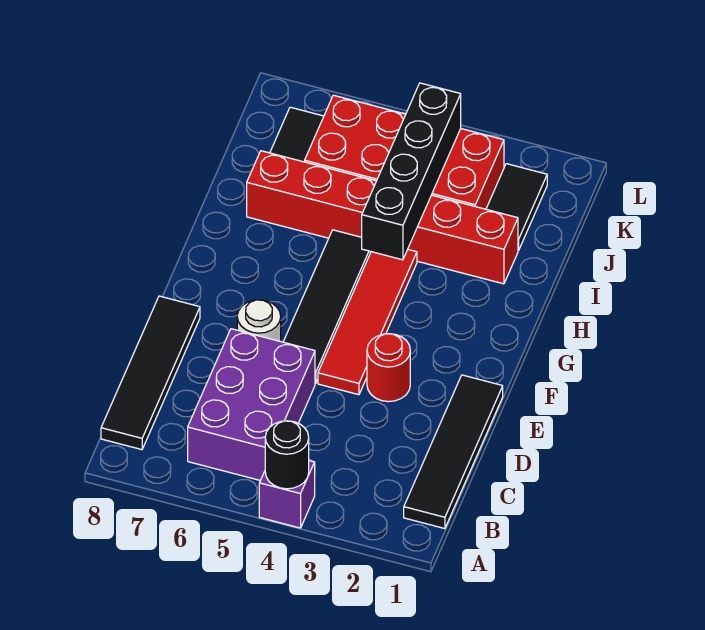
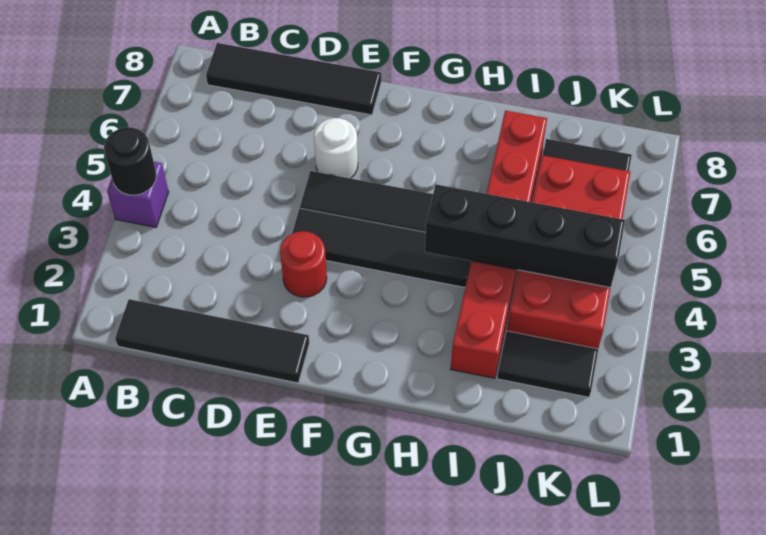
purple 2x3 brick [188,329,315,480] -> none
red 1x4 tile [318,250,417,395] -> black 1x4 tile [292,208,471,287]

